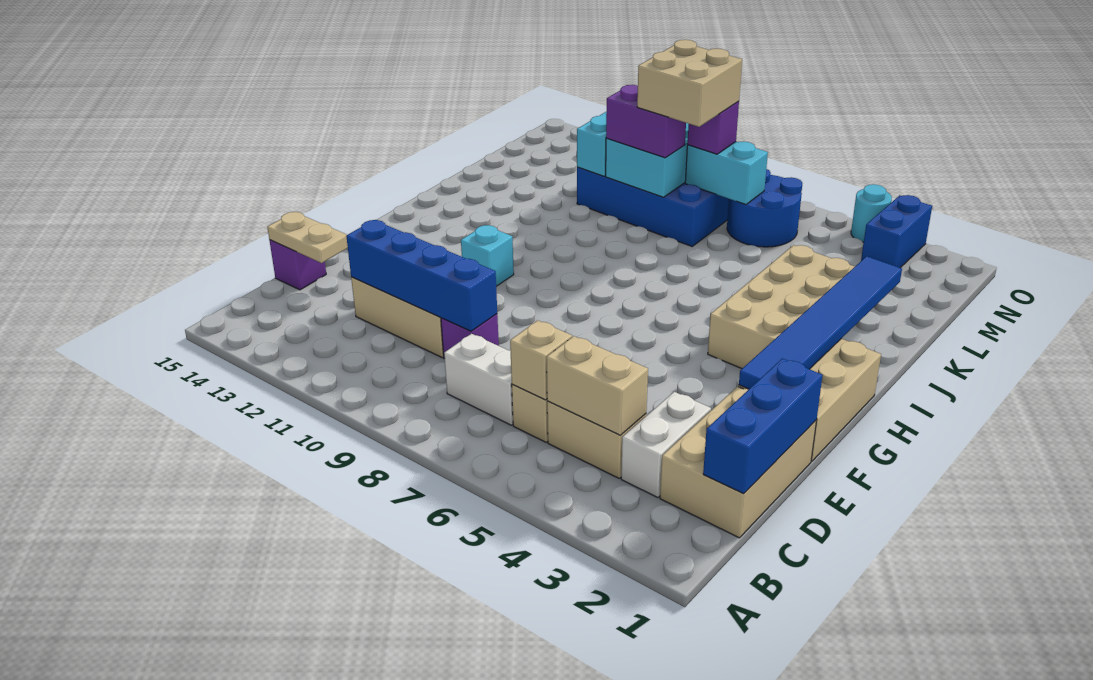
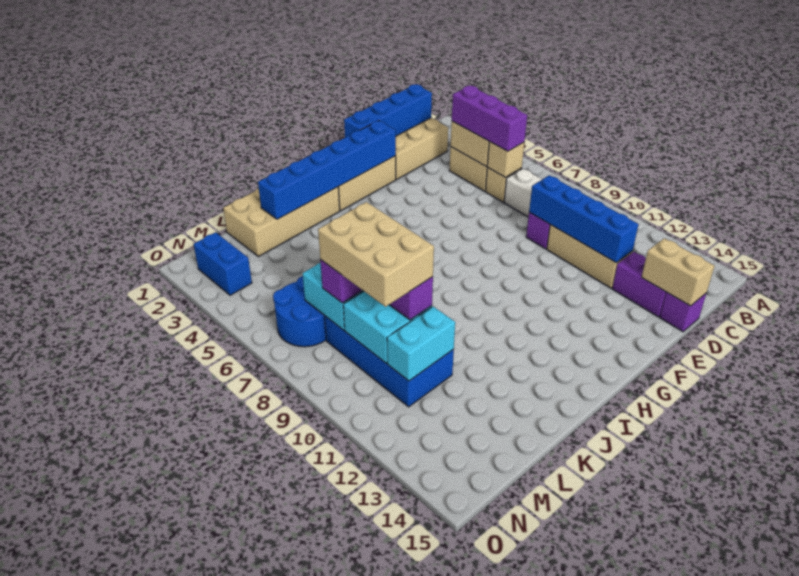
blue 1x3 brick [703,358,823,494] -> blue 1x4 brick [344,84,432,137]
white 1x2 brick [621,392,711,498] -> none
none -> purple 1x3 brick [452,86,527,151]
none -> purple 1x2 brick [612,252,666,317]
tan 1x2 plate [267,212,348,263] -> tan 1x2 brick [642,238,715,306]
blue 1x6 tile [739,256,902,389] -> blue 1x6 brick [258,121,396,219]
cyan 1x1 brick [461,225,514,286] -> none
tan 2x4 brick [708,245,855,369] -> tan 2x4 brick moved to [223,187,340,257]
tan 2x2 brick [637,40,742,127] -> tan 2x3 brick [318,202,434,307]
blue 1x2 brick [861,195,932,268] -> blue 1x2 brick turned to [194,232,252,295]
cyan 1x1 round brick [851,184,892,242] -> none

